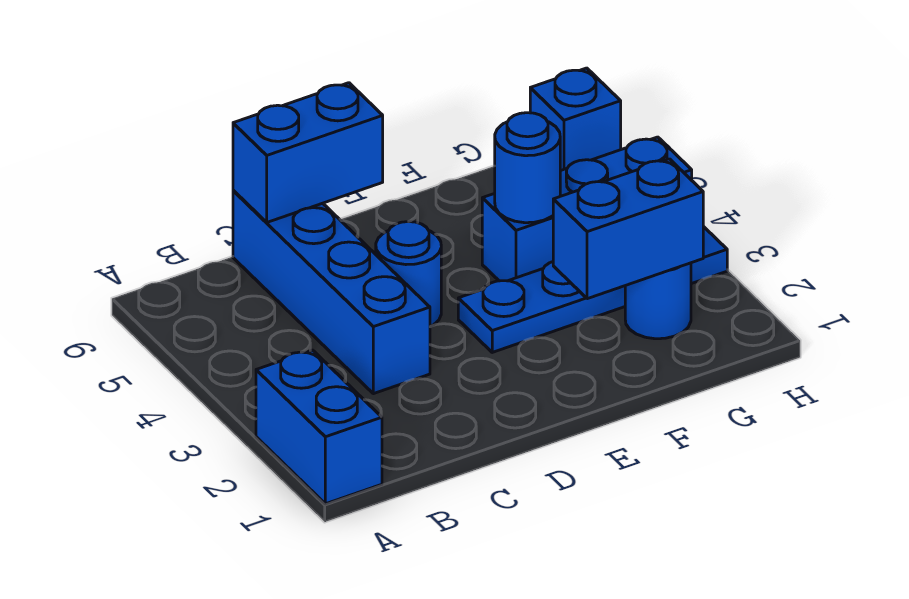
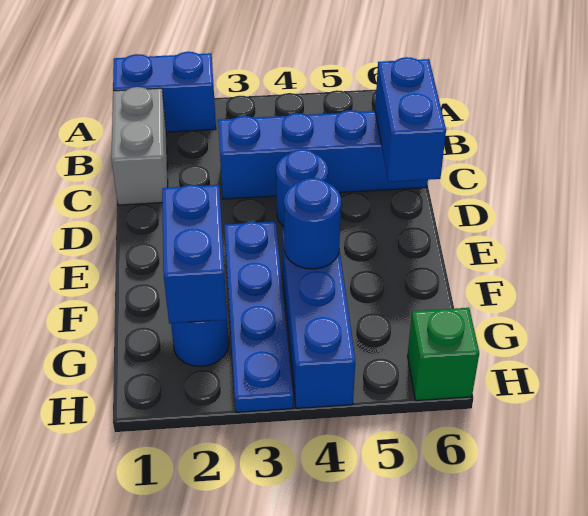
none -> grey 1x2 brick [111,87,168,205]
blue 1x1 brick [530,68,621,171] -> green 1x1 brick [408,308,479,401]

